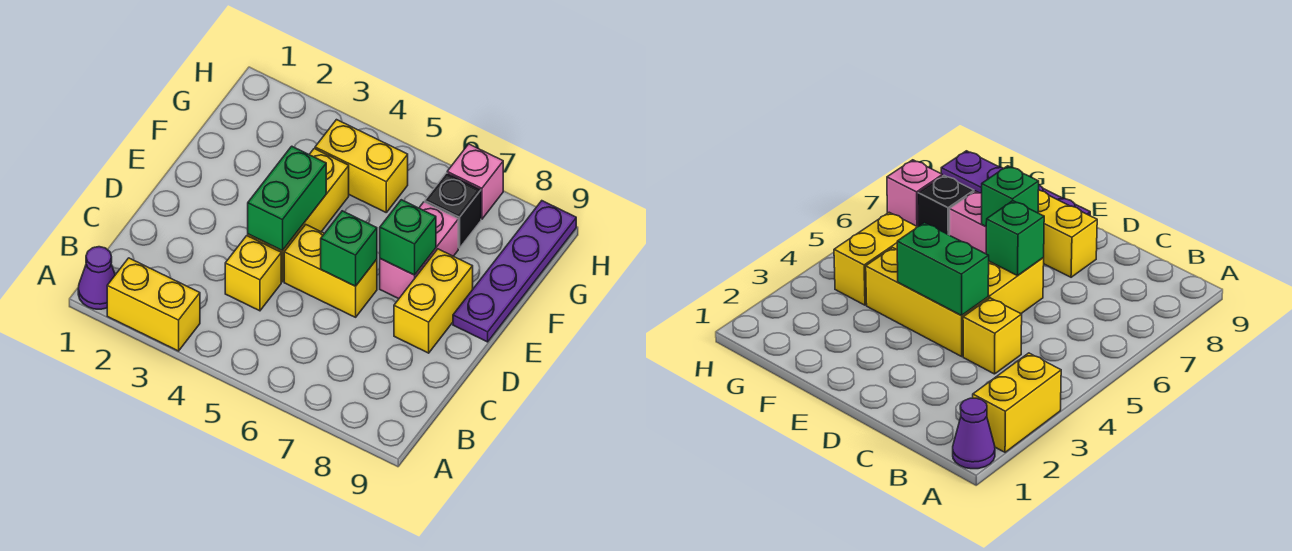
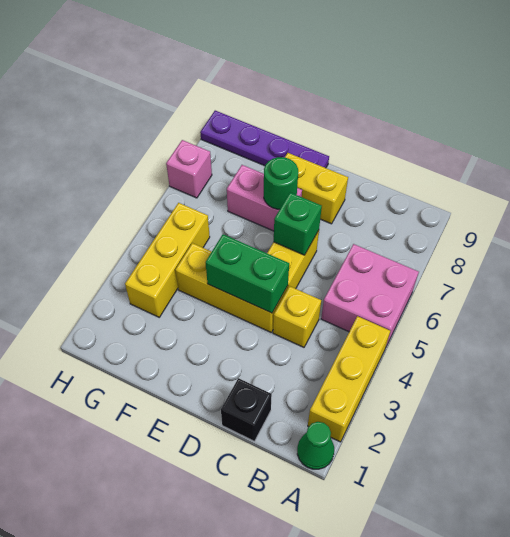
purple 1x1 cone [78,247,115,309] -> green 1x1 cone [297,422,334,469]
yellow 1x2 brick [107,258,200,351] -> yellow 1x3 brick [308,316,390,442]
none -> pink 2x2 brick [321,244,419,346]
green 1x1 brick [380,200,436,275] -> green 1x1 round brick [264,157,298,209]
yellow 1x2 brick [315,120,408,212] -> yellow 1x3 brick [125,203,210,317]
black 1x1 brick [425,173,481,248] -> black 1x1 brick moved to [221,378,272,441]

